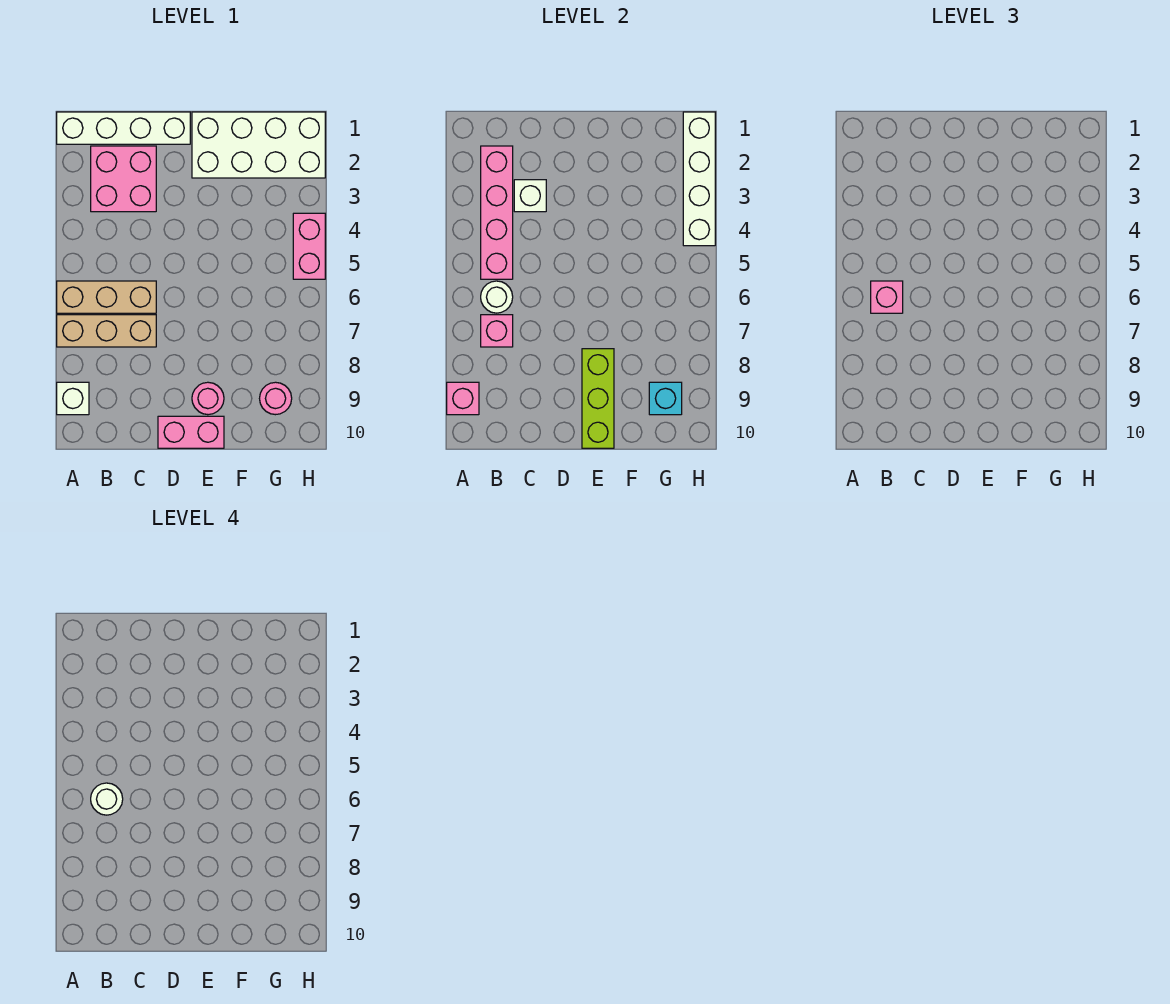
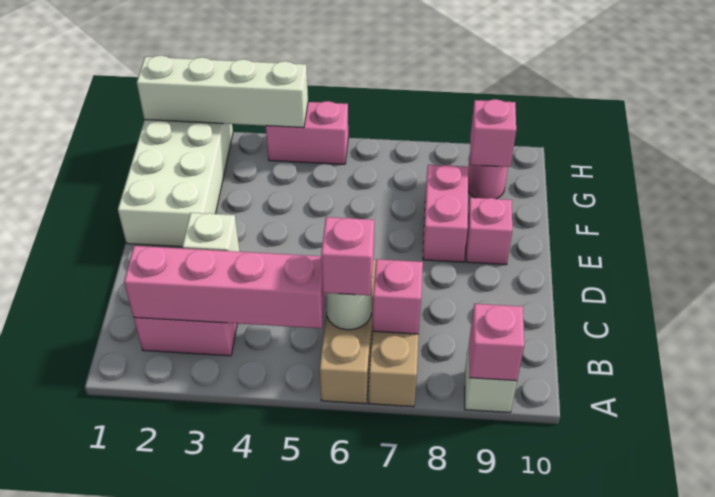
white 1x4 brick [57,112,190,144] -> none
white 1x1 round brick [91,783,123,815] -> none
pink 1x2 brick [158,416,224,448] -> pink 1x2 brick moved to [423,165,468,262]
lime 1x3 brick [582,349,614,448] -> none
pink 1x1 round brick [192,382,224,415] -> pink 1x1 brick [466,198,512,265]
cyan 1x1 brick [649,382,682,415] -> pink 1x1 brick [470,99,516,167]

